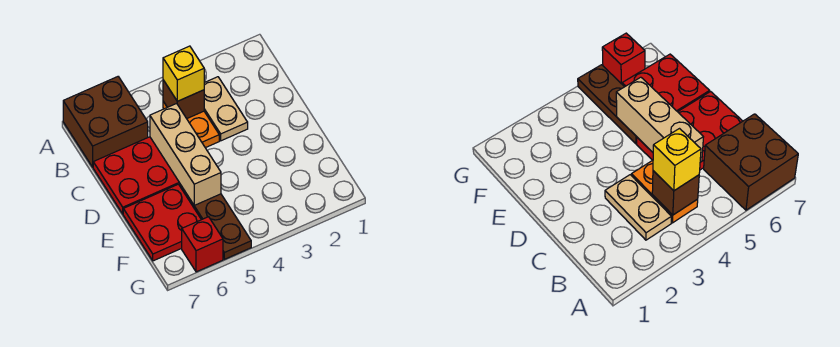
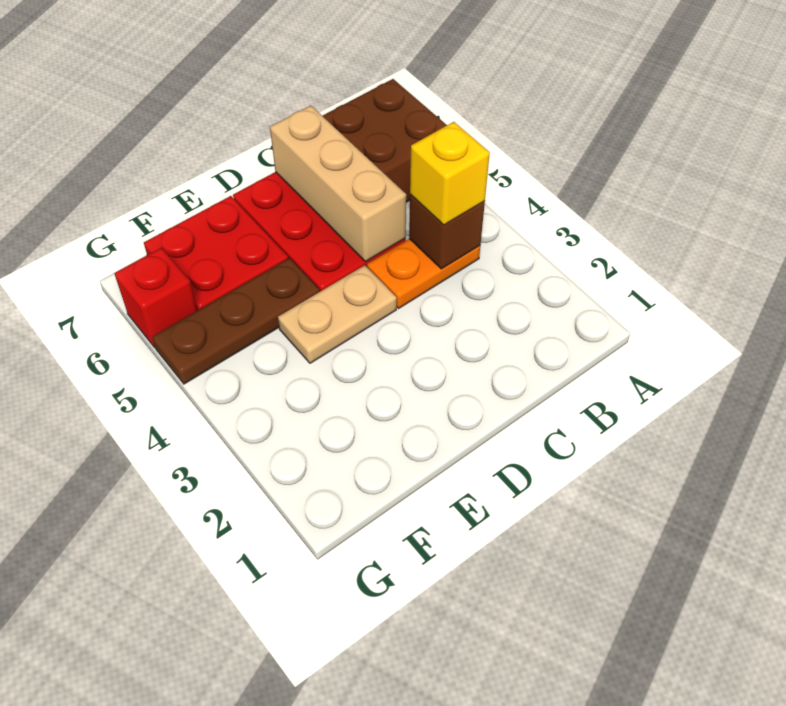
tan 1x2 plate [204,77,248,141] -> tan 1x2 plate moved to [278,265,397,363]
tan 1x3 brick [150,104,221,205] -> tan 1x3 brick turned to [270,106,406,262]

